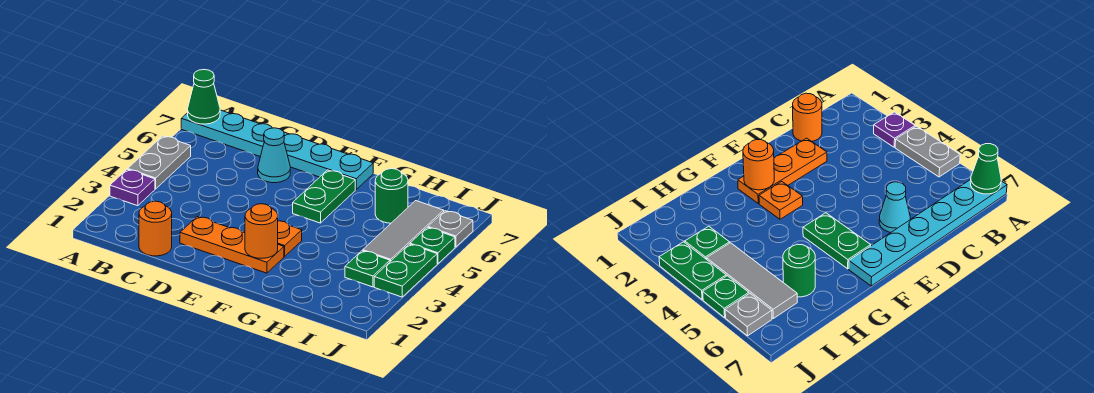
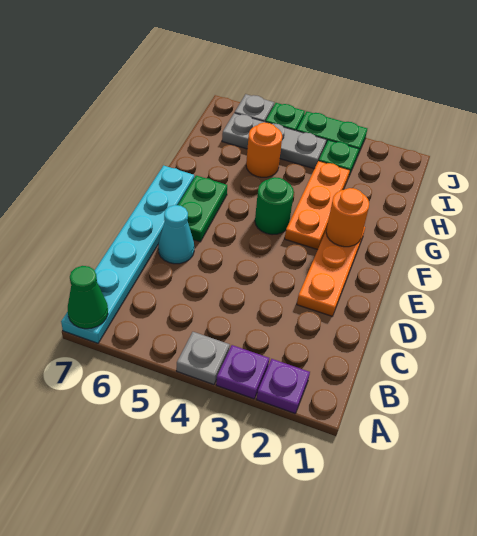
none -> purple 1x1 plate [257,359,310,413]
grey 1x2 plate [128,136,191,189] -> grey 1x1 plate [177,332,230,385]
orange 1x1 round brick [139,201,172,256] -> orange 1x1 round brick moved to [246,122,282,177]
orange 1x1 plate [278,221,302,256] -> orange 1x3 plate [285,161,350,250]
green 1x2 plate [293,170,355,223] -> green 1x2 plate turned to [178,175,227,242]
green 1x1 round brick [375,169,408,223] -> green 1x1 round brick moved to [255,177,294,235]
grey 1x3 tile [363,201,444,262] -> grey 1x3 plate [222,113,326,169]

